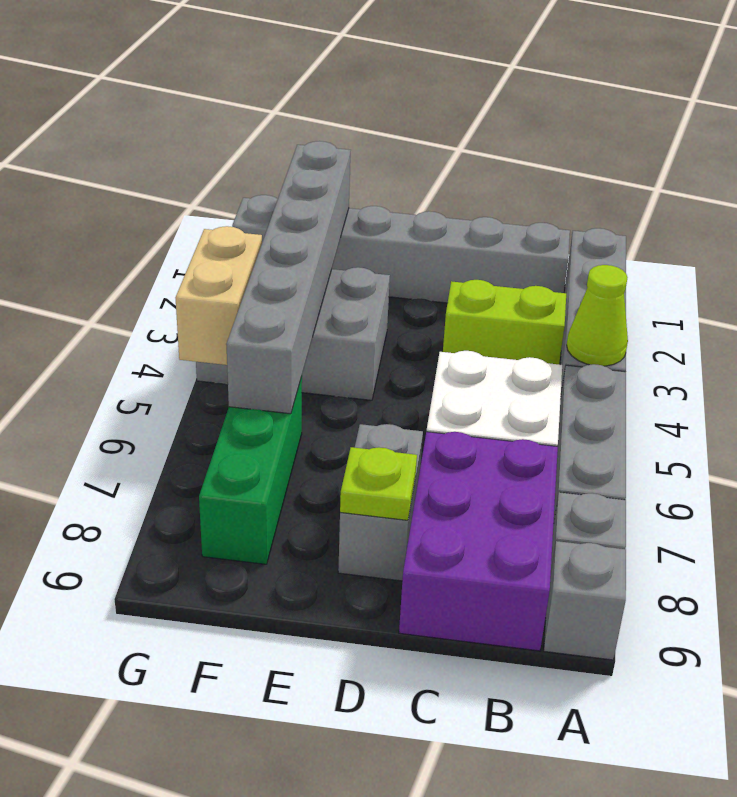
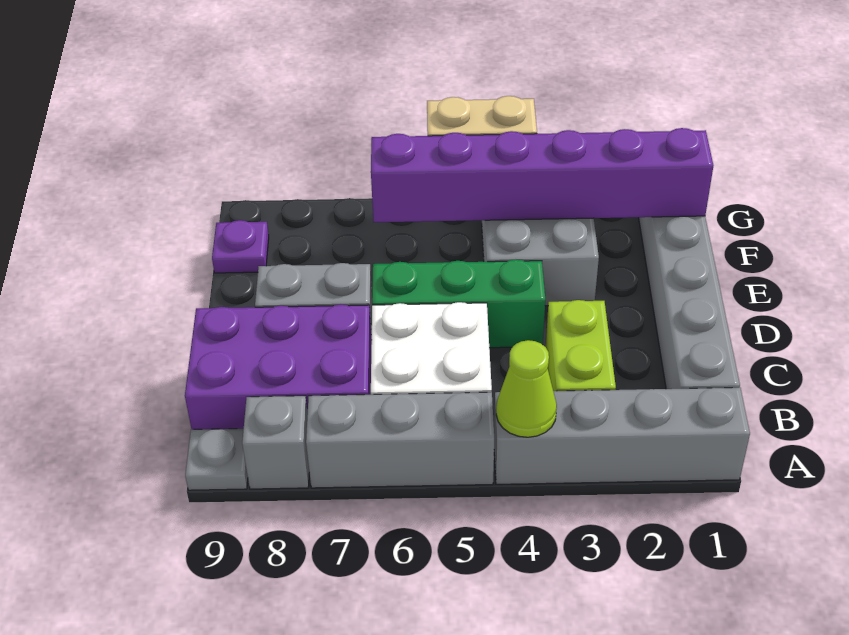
grey 1x1 brick [544,541,626,660] -> grey 1x1 plate [185,429,248,490]
lime 1x1 plate [340,447,417,520] -> none
grey 1x6 brick [226,141,350,414] -> purple 1x6 brick [371,128,713,222]
green 1x3 brick [199,377,302,564] -> green 1x3 brick moved to [372,259,545,348]
none -> purple 1x1 plate [212,220,269,273]

